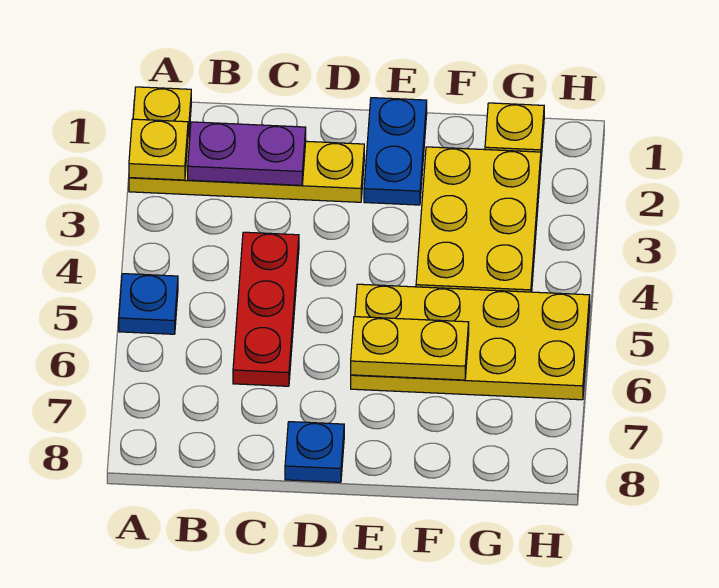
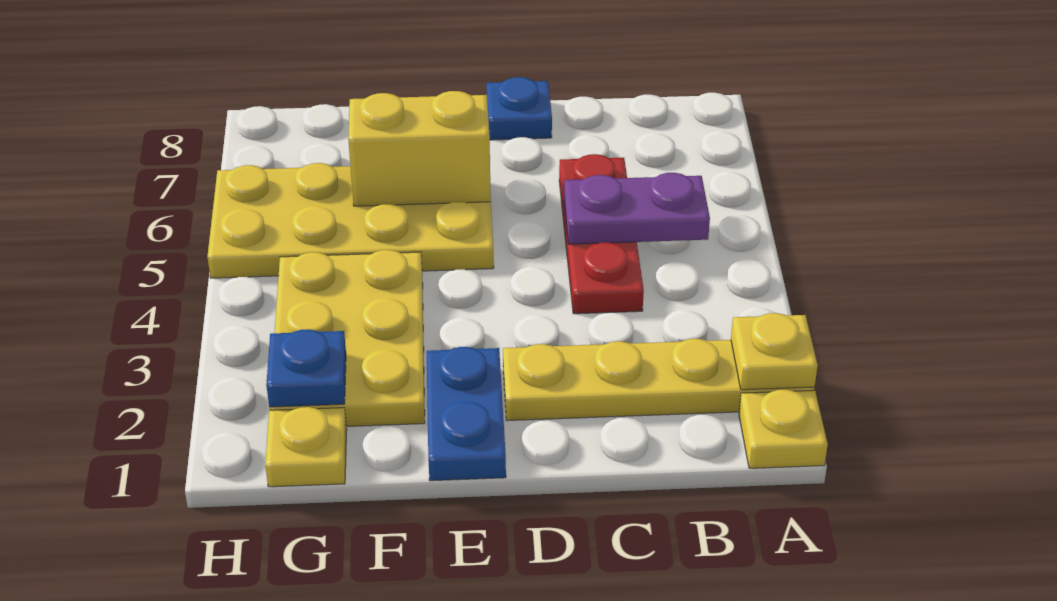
blue 1x1 plate [119,274,178,334] -> blue 1x1 plate moved to [266,329,346,407]
purple 1x2 plate [188,122,306,185] -> purple 1x2 plate moved to [564,173,710,244]
yellow 1x2 plate [351,317,469,380] -> yellow 1x2 brick [348,91,491,206]

